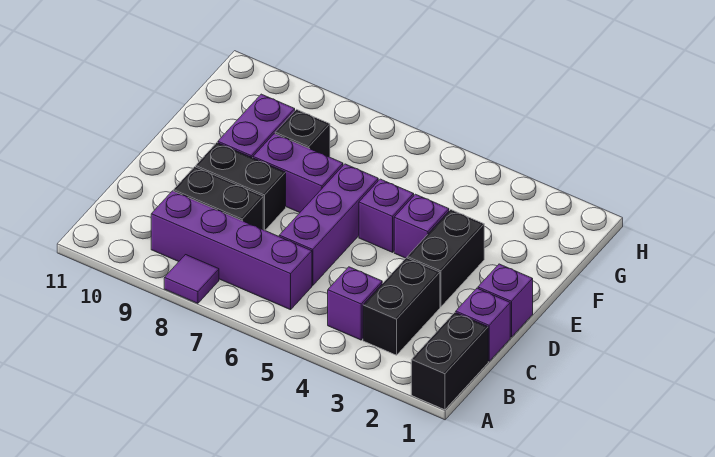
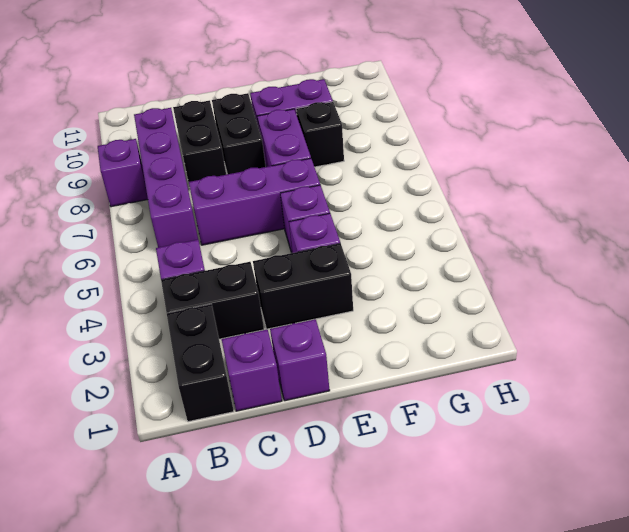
black 1x2 brick [411,312,488,410] -> black 1x2 brick turned to [167,304,234,422]
purple 1x1 tile [164,255,219,303] -> purple 1x1 brick [98,139,148,207]

